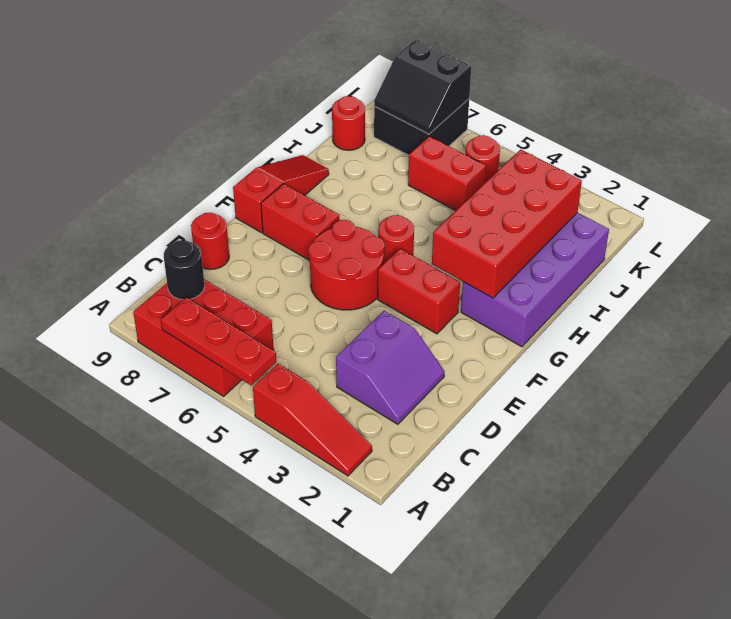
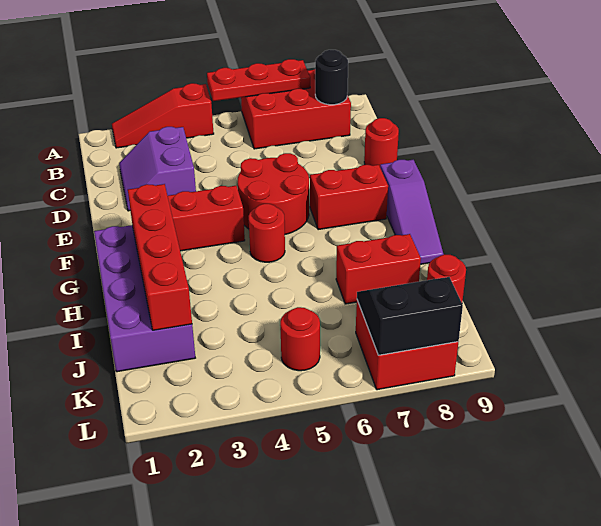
red 1x3 slope [233,155,329,233] -> purple 1x3 slope [380,160,444,264]
red 2x4 brick [432,149,582,298] -> red 1x4 brick [128,184,192,330]
red 1x2 brick [408,136,486,211] -> red 1x2 brick moved to [336,234,421,304]
black 2x2 brick [374,99,469,155] -> red 2x2 brick [356,300,458,390]

